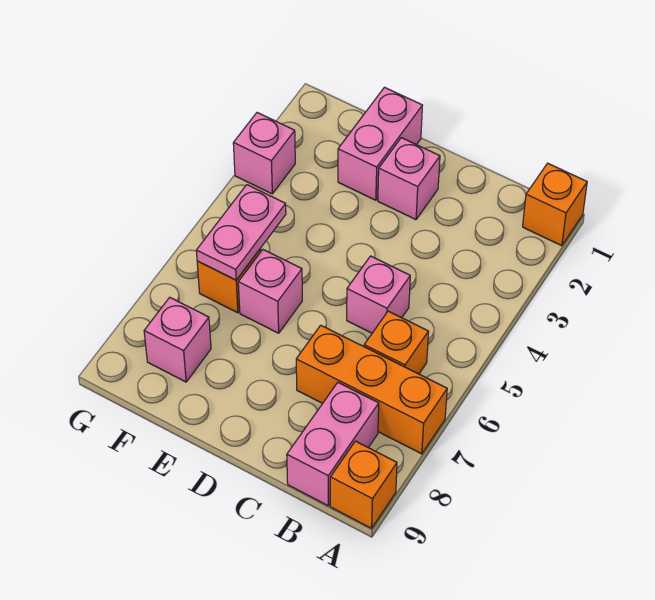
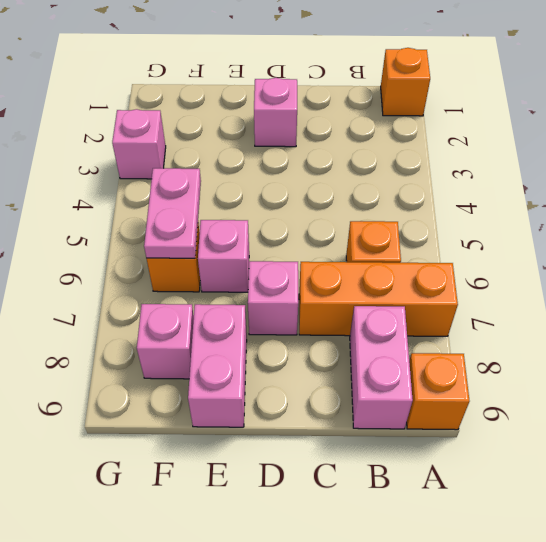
pink 1x1 brick [347,256,410,333] -> pink 1x1 brick moved to [248,261,298,335]
pink 1x2 brick [338,87,422,200] -> pink 1x2 brick moved to [188,304,247,427]

